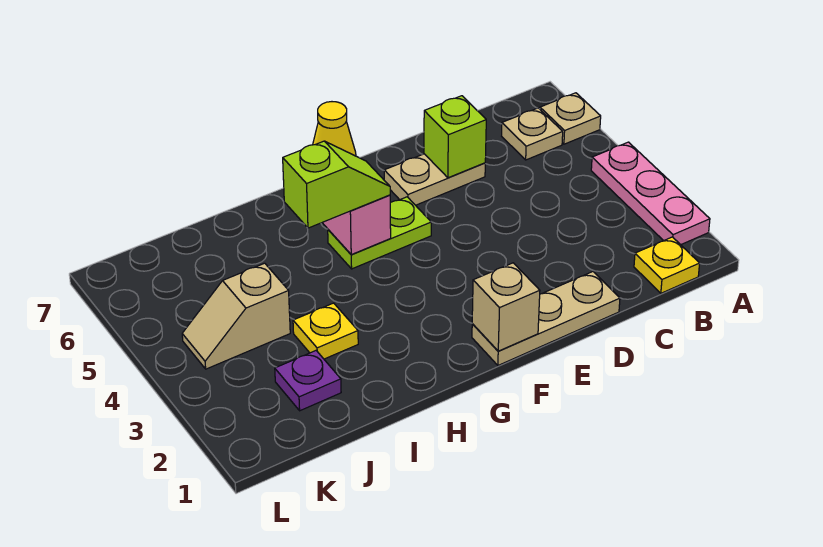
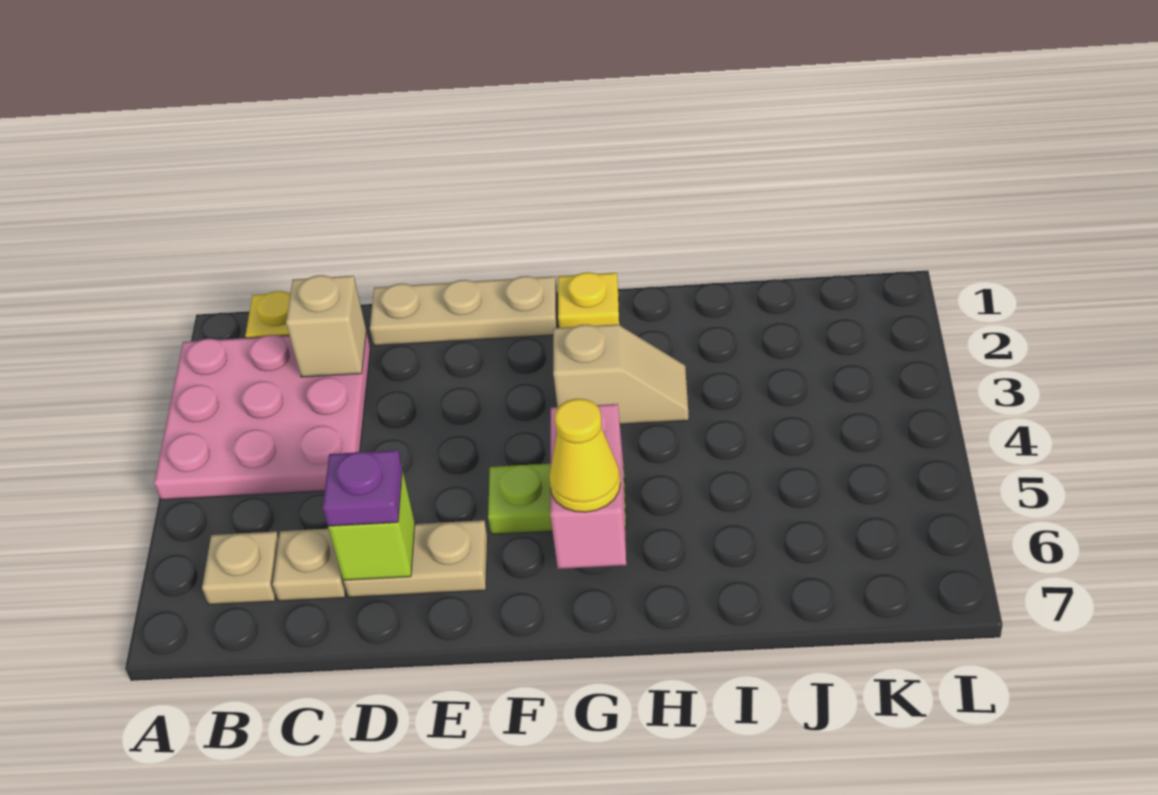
pink 1x3 plate [591,142,710,245] -> pink 3x3 plate [154,331,370,500]
tan 1x1 plate [540,93,601,144] -> tan 1x1 plate moved to [273,529,346,601]
tan 1x1 brick [472,263,540,351] -> tan 1x1 brick moved to [286,275,366,377]
lime 1x2 slope [283,141,390,228] -> none
yellow 1x1 plate [293,303,358,359] -> yellow 1x1 plate moved to [558,272,619,328]
purple 1x1 plate [275,351,341,411] -> purple 1x1 plate moved to [323,450,402,526]
tan 1x2 slope [182,263,290,369] -> tan 1x2 slope moved to [553,324,689,424]

